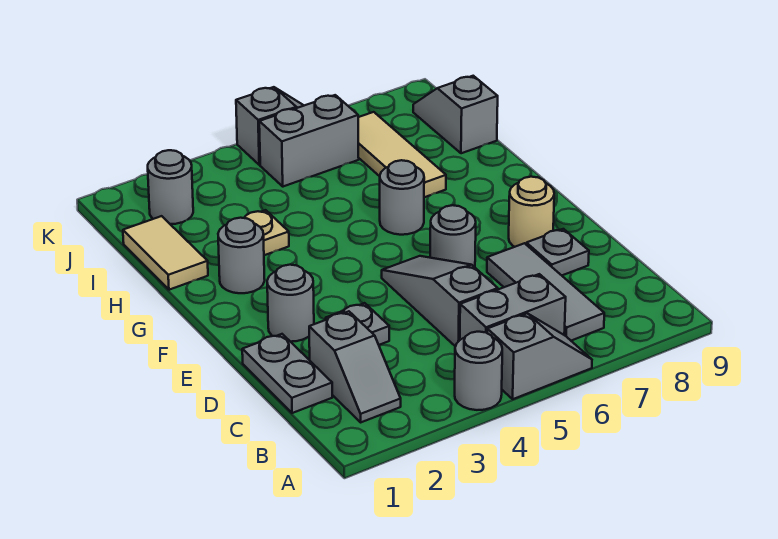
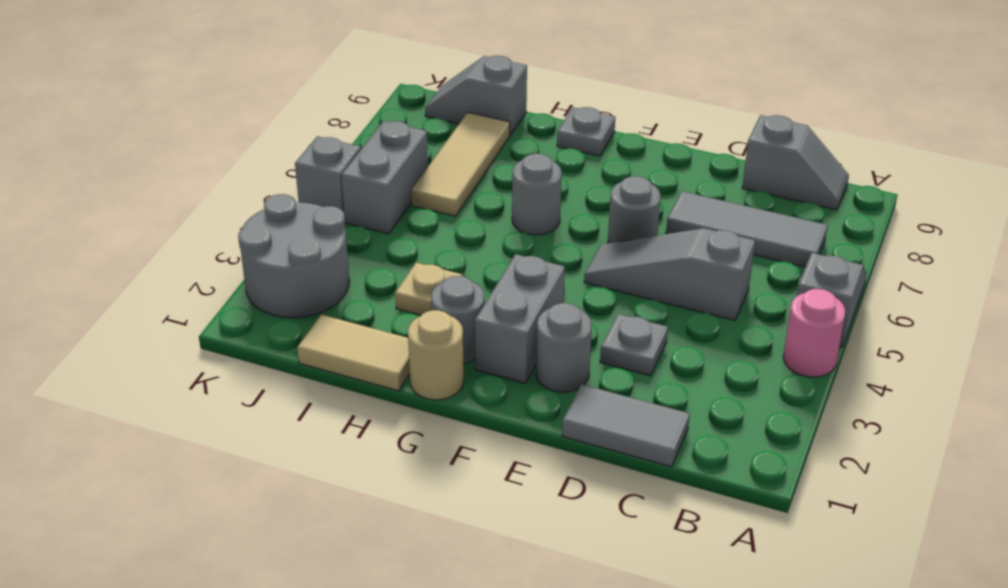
grey 1x1 round brick [455,332,502,410] -> pink 1x1 round brick [783,289,845,377]
grey 1x2 slope [309,311,401,422] -> grey 1x2 slope moved to [742,115,849,210]
grey 1x2 brick [460,274,566,340] -> grey 1x2 brick moved to [475,254,565,383]
grey 1x2 plate [242,334,332,413] -> grey 1x2 tile [562,384,690,467]
grey 1x1 plate [526,229,589,275] -> grey 1x1 plate moved to [557,107,615,156]
tan 1x1 round brick [509,177,554,247] -> tan 1x1 round brick moved to [408,310,464,400]
tan 1x3 tile [358,112,446,197] -> tan 1x3 tile turned to [411,112,510,216]
grey 1x1 round brick [148,150,193,224] -> grey 2x2 round brick [238,194,349,318]

